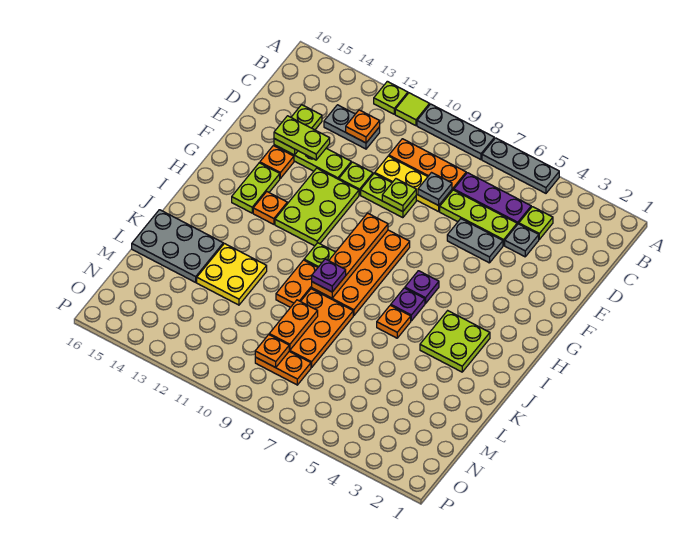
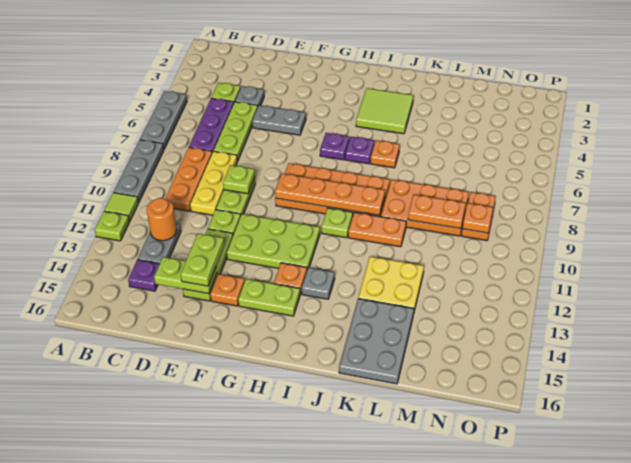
orange 1x1 plate [346,110,380,143] -> orange 1x1 round brick [147,198,177,241]
grey 1x1 plate [418,173,452,206] -> grey 1x1 plate moved to [302,268,335,299]
grey 1x2 plate [447,219,503,263] -> grey 1x2 plate turned to [252,105,306,135]
lime 2x2 plate [420,311,490,372] -> lime 2x2 tile [356,88,413,134]
purple 1x1 plate [312,259,346,292] -> purple 1x1 plate moved to [128,260,159,291]

